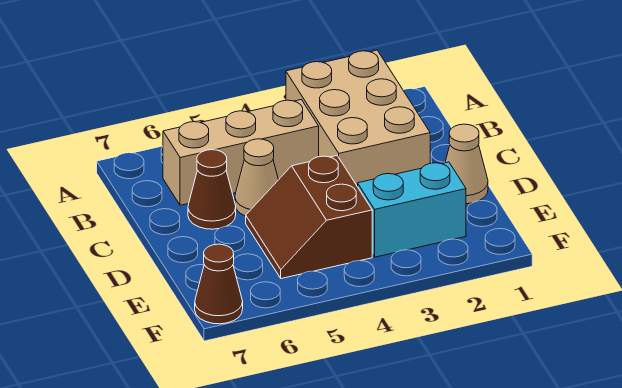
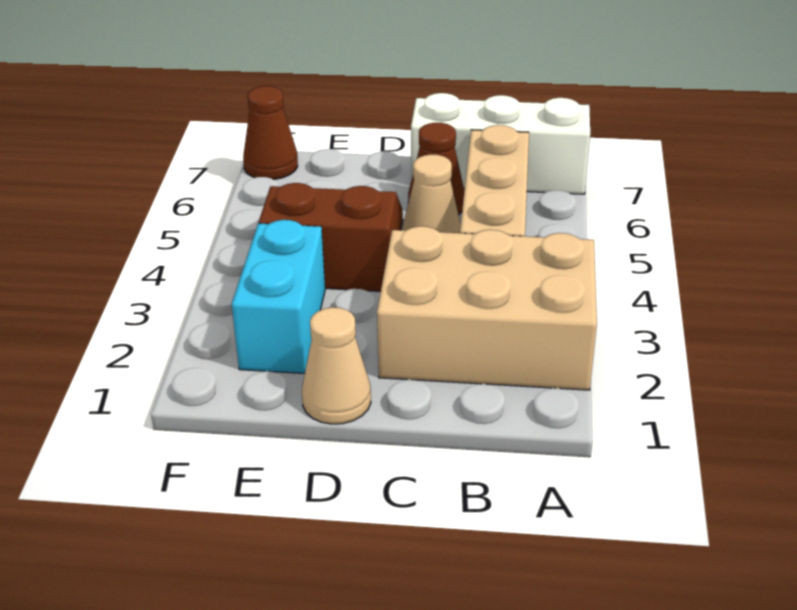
none -> white 1x3 brick [411,93,590,194]

